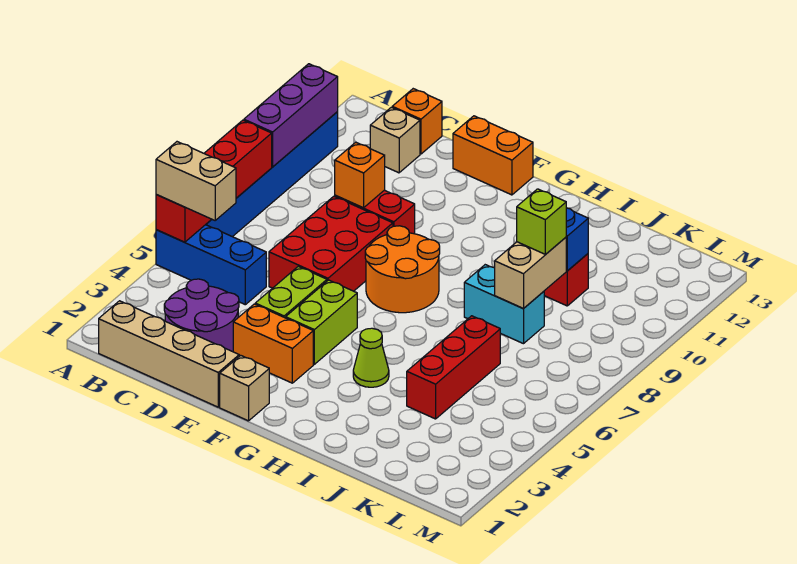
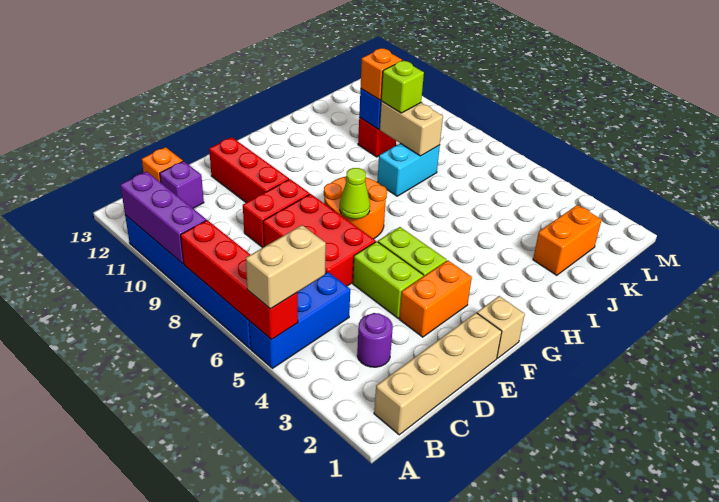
purple 2x2 round brick [164,279,239,352] -> purple 1x1 round brick [357,313,393,367]
tan 1x1 brick [370,107,420,173] -> purple 1x1 brick [160,161,204,208]
orange 1x1 brick [335,142,385,208] -> orange 1x1 brick moved to [361,48,402,100]
orange 1x2 brick [453,116,533,195] -> orange 1x2 brick moved to [533,205,602,275]
lime 1x1 cone [353,328,389,387] -> lime 1x1 cone moved to [340,168,370,219]
red 1x3 brick [407,316,500,419] -> red 1x3 brick moved to [209,137,289,203]

